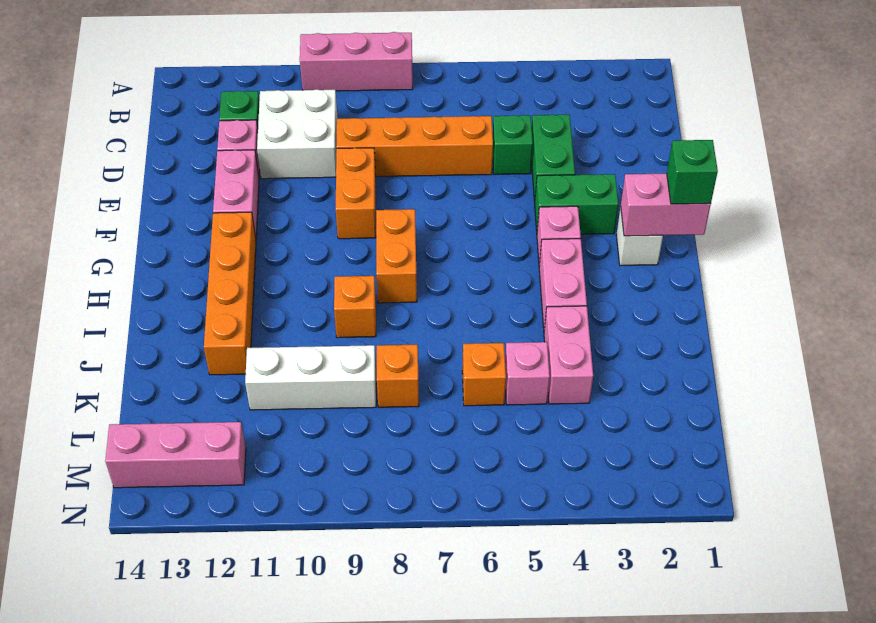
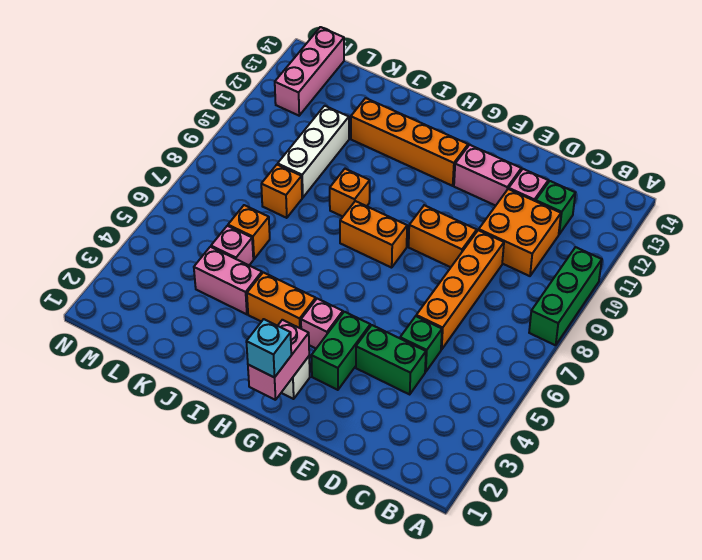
pink 1x3 brick [300,32,413,91] -> green 1x3 brick [529,247,602,345]
white 2x2 brick [257,89,338,179] -> orange 2x2 brick [479,189,561,276]
green 1x1 brick [667,140,718,204] -> cyan 1x1 brick [246,319,291,378]
pink 1x2 brick [539,239,587,330] -> orange 1x2 brick [247,272,316,329]

